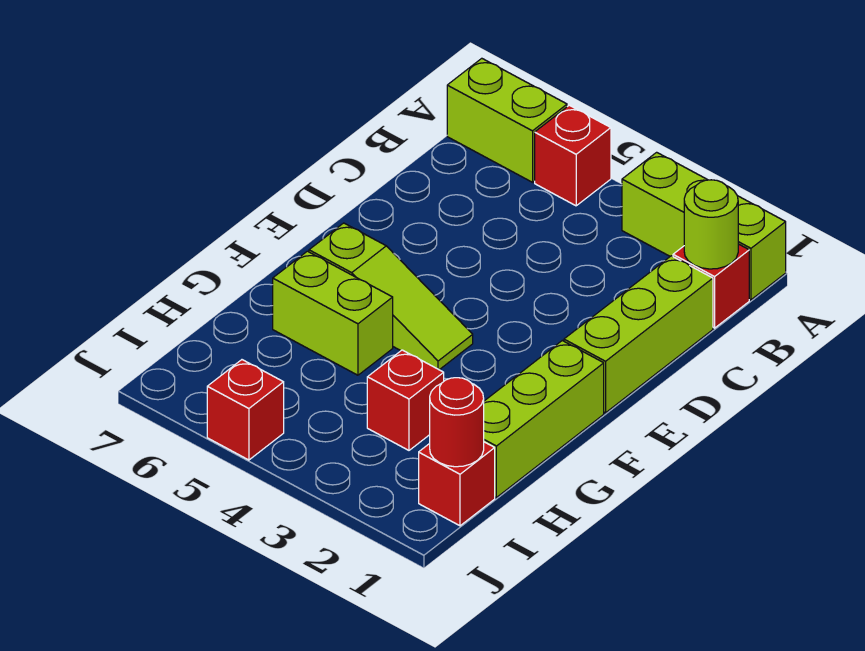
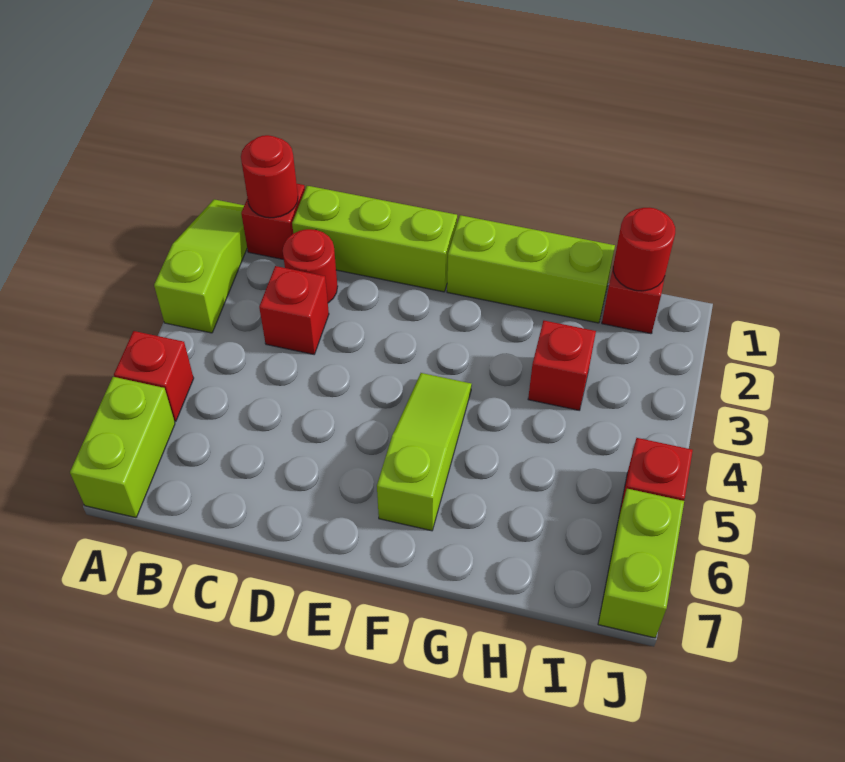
lime 1x3 brick [622,152,786,300] -> lime 1x3 slope [154,199,247,333]
lime 1x1 round brick [684,180,738,269] -> red 1x1 round brick [241,135,298,218]
none -> red 1x1 round brick [283,229,338,303]
none -> red 1x1 brick [259,266,329,354]
lime 1x2 brick [273,251,393,375] -> lime 1x2 brick moved to [598,489,684,638]

